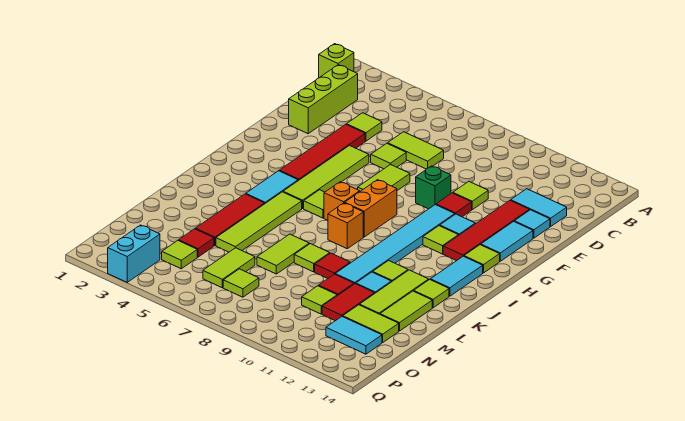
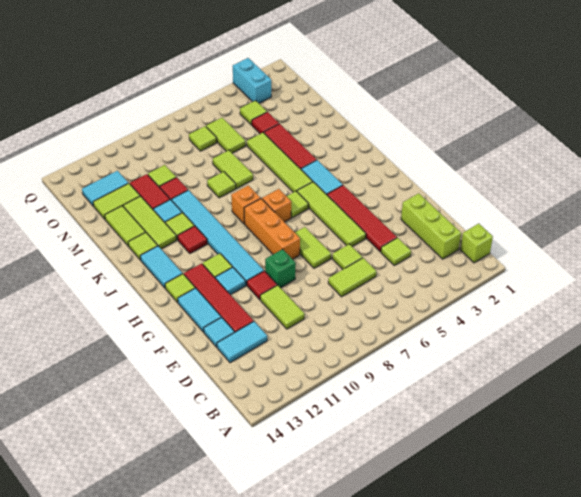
lime 1x1 tile [453,182,488,210] -> lime 1x2 tile [260,285,305,329]
orange 1x2 brick [345,180,397,237] -> orange 1x3 brick [244,199,300,259]
red 1x1 tile [315,253,350,278] -> red 1x1 tile moved to [178,226,207,253]

